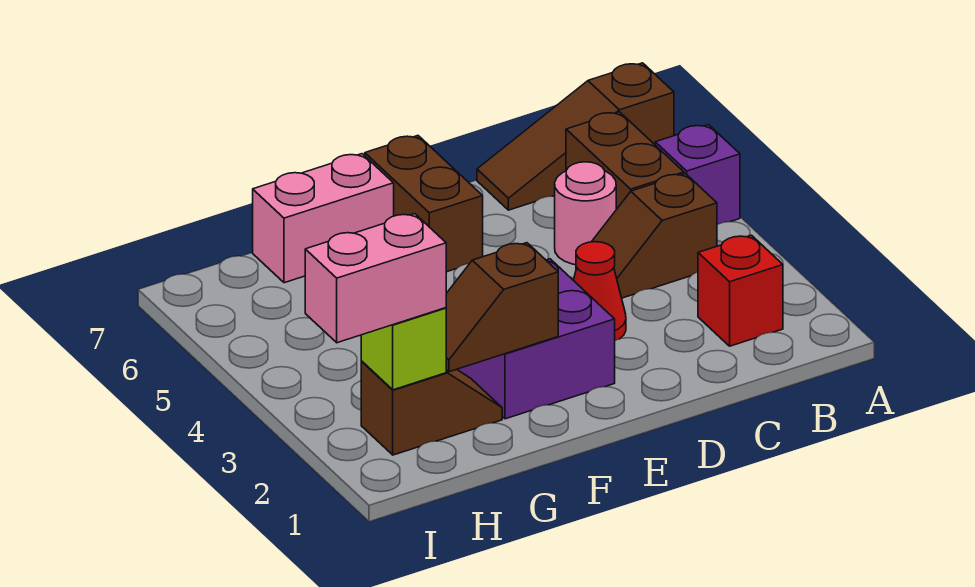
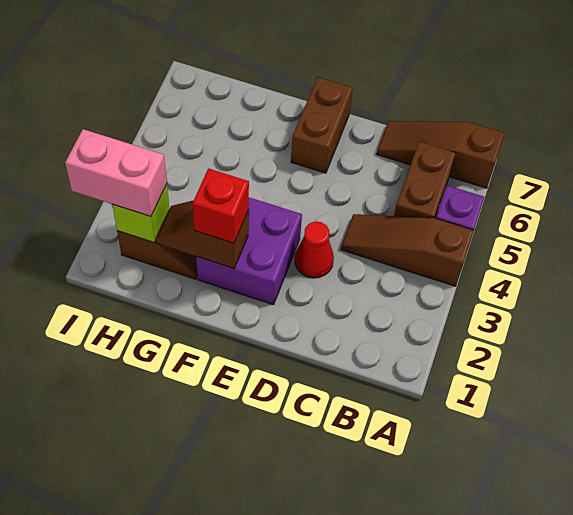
red 1x1 brick [698,235,783,346] -> red 1x1 brick moved to [192,169,249,243]
brown 1x2 slope [576,174,717,298] -> brown 1x3 slope [341,214,474,286]
pink 1x1 round brick [555,162,616,265] -> none
pink 1x2 brick [253,154,394,283] -> none

